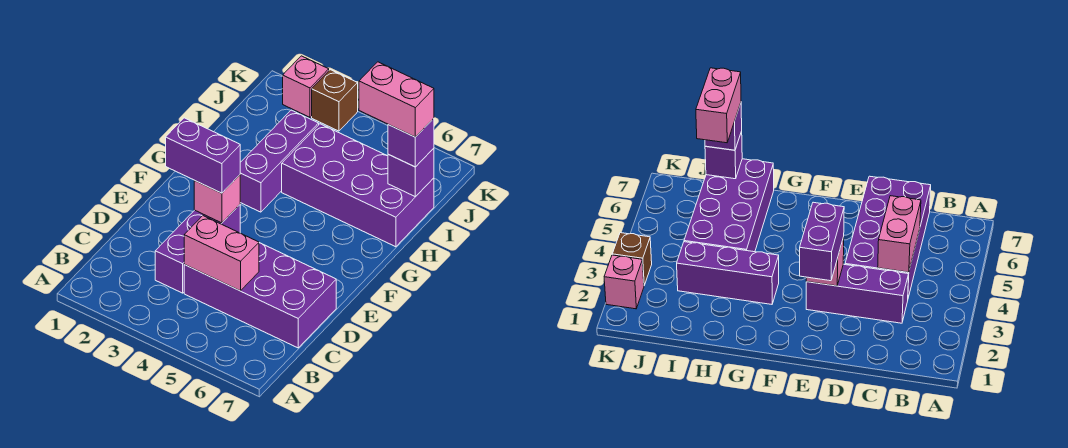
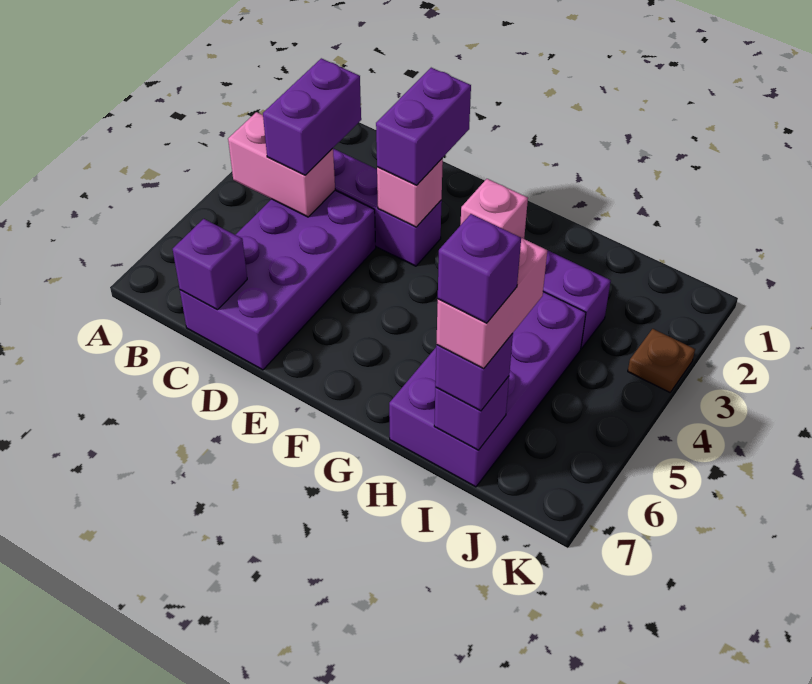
none -> purple 1x2 brick [263,58,361,175]
pink 1x2 brick [184,216,259,291] -> pink 1x2 brick turned to [228,112,335,217]
none -> purple 1x1 brick [173,219,247,310]
none -> purple 1x1 brick [438,214,521,323]
pink 1x1 brick [283,56,329,117] -> pink 1x1 brick moved to [461,179,528,239]
brown 1x1 brick [312,70,358,131] -> brown 1x1 plate [628,329,695,392]

